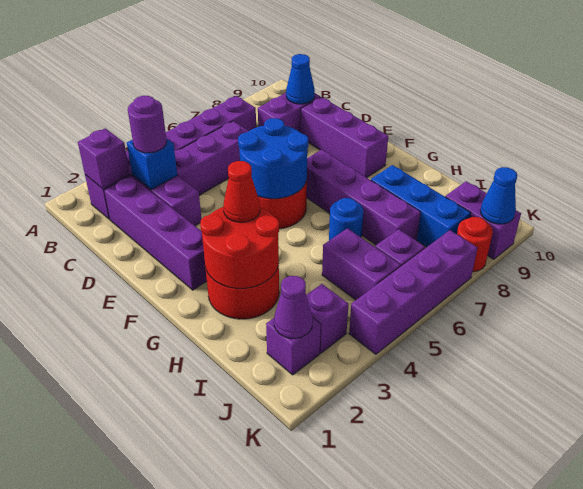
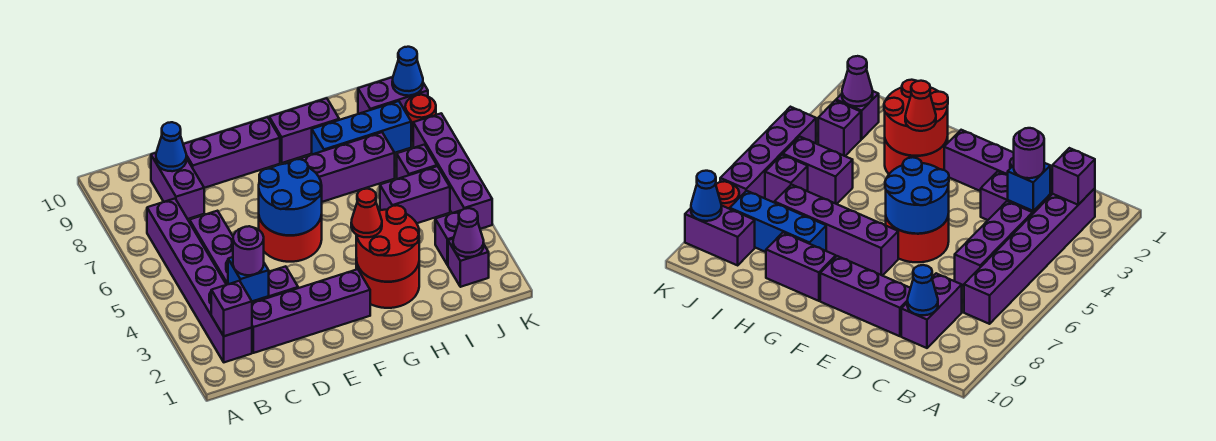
none -> purple 1x2 brick [269,98,339,163]
blue 1x1 round brick [329,198,364,240] -> none

